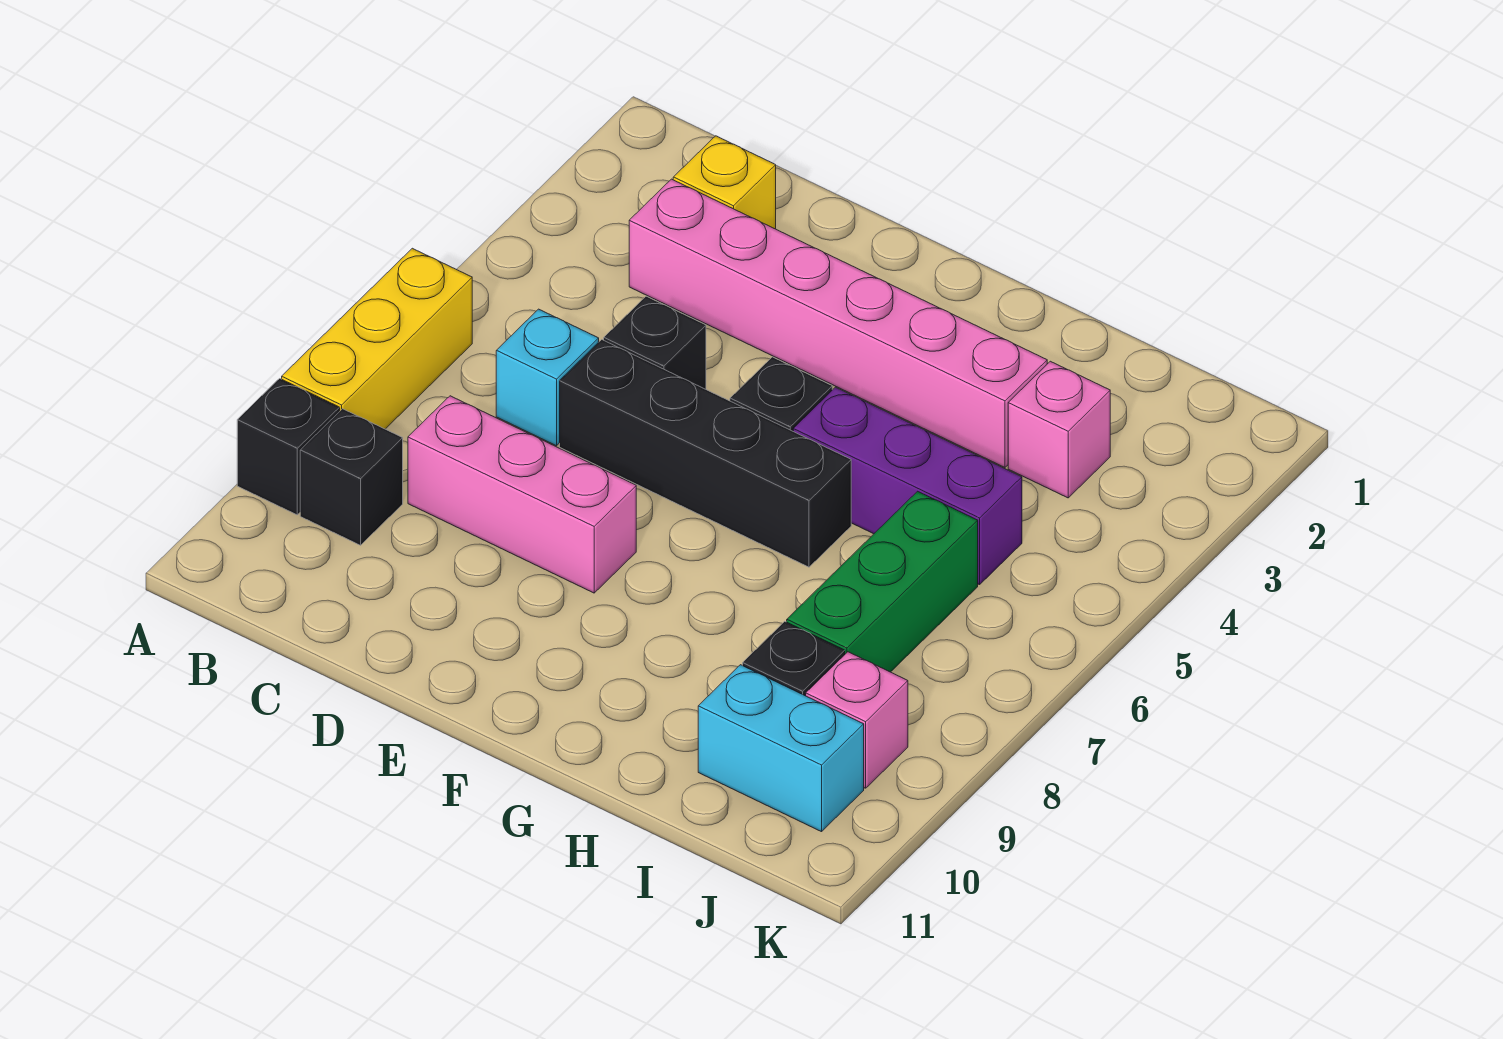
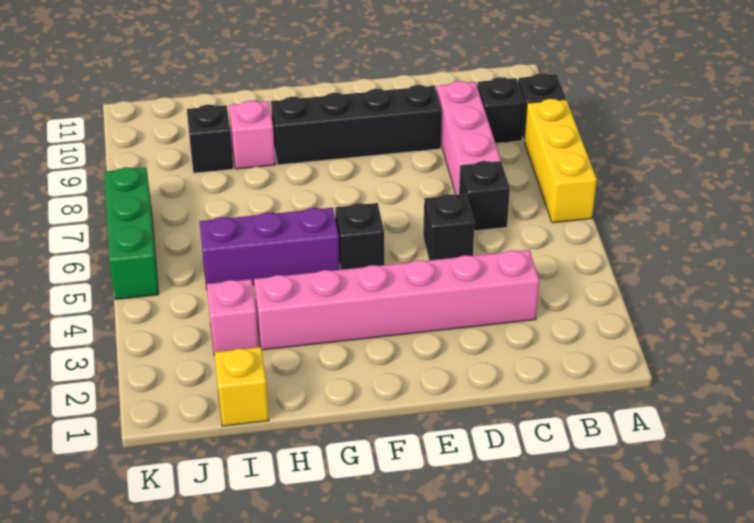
yellow 1x1 brick [673,136,776,229] -> yellow 1x1 brick moved to [214,347,269,426]
cyan 1x1 brick [496,309,599,446] -> black 1x1 brick [459,161,510,231]
pink 1x3 brick [408,396,636,593] -> pink 1x3 brick turned to [436,81,501,195]
black 1x4 brick [560,340,851,567] -> black 1x4 brick moved to [271,85,442,165]
green 1x3 brick [787,491,978,672] -> green 1x3 brick moved to [104,167,159,300]
cyan 1x2 brick [698,665,864,832] -> none
pink 1x1 brick [806,652,908,788] -> pink 1x1 brick moved to [229,101,275,169]

